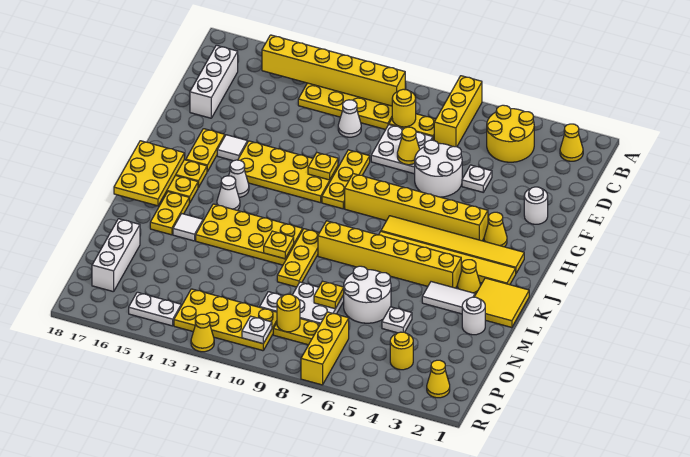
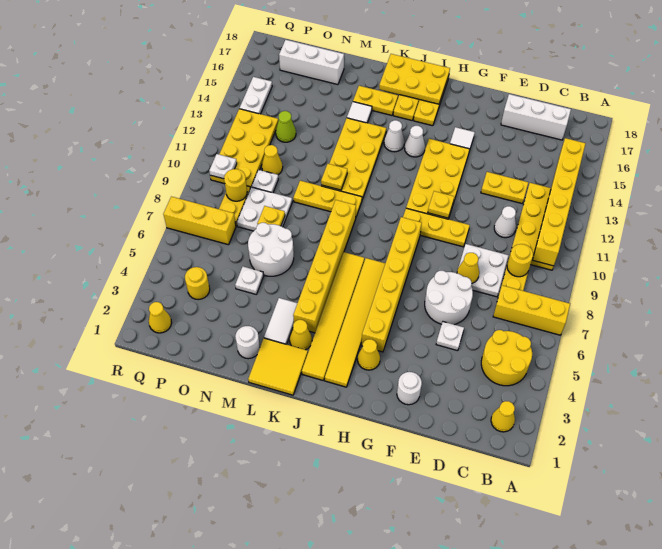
yellow 1x2 plate [186,129,225,171] -> yellow 1x2 plate moved to [481,172,528,204]
none -> lime 1x1 cone [276,111,296,142]
yellow 1x1 cone [191,314,214,352] -> yellow 1x1 cone moved to [262,145,283,175]

